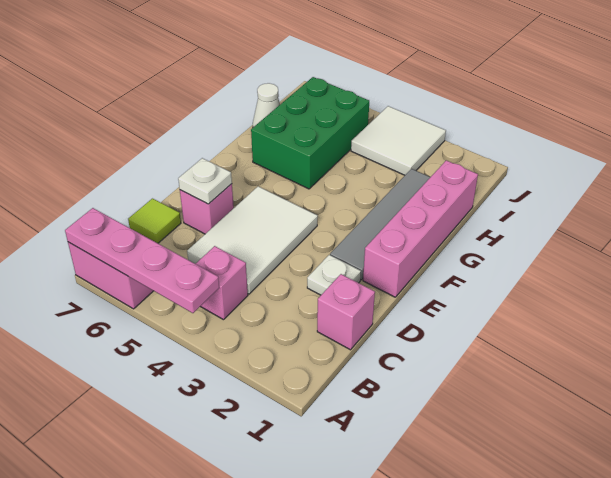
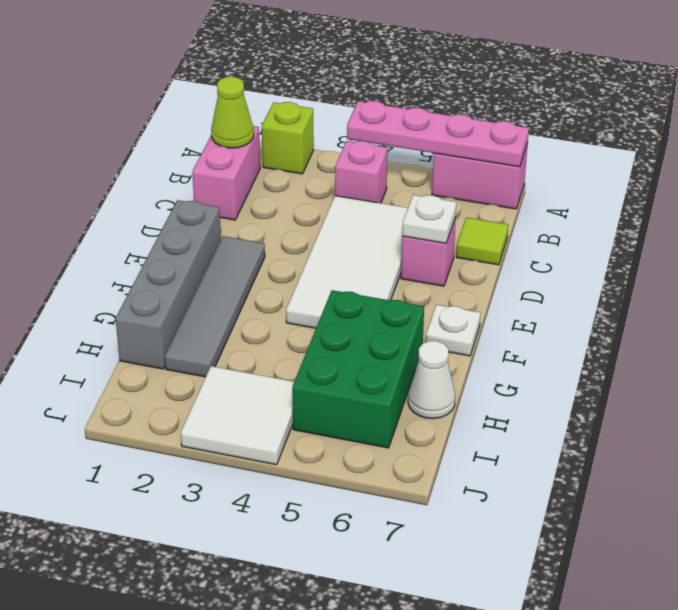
none -> lime 1x1 brick [262,102,314,174]
none -> lime 1x1 cone [211,77,254,148]
pink 1x1 brick [317,274,375,350] -> pink 1x2 brick [192,126,260,220]
white 2x3 tile [187,186,318,294] -> white 2x4 tile [286,196,408,328]
white 1x1 plate [307,255,361,295] -> white 1x1 plate moved to [426,305,480,356]
pink 1x4 brick [363,160,478,297] -> grey 1x4 brick [115,200,221,369]

